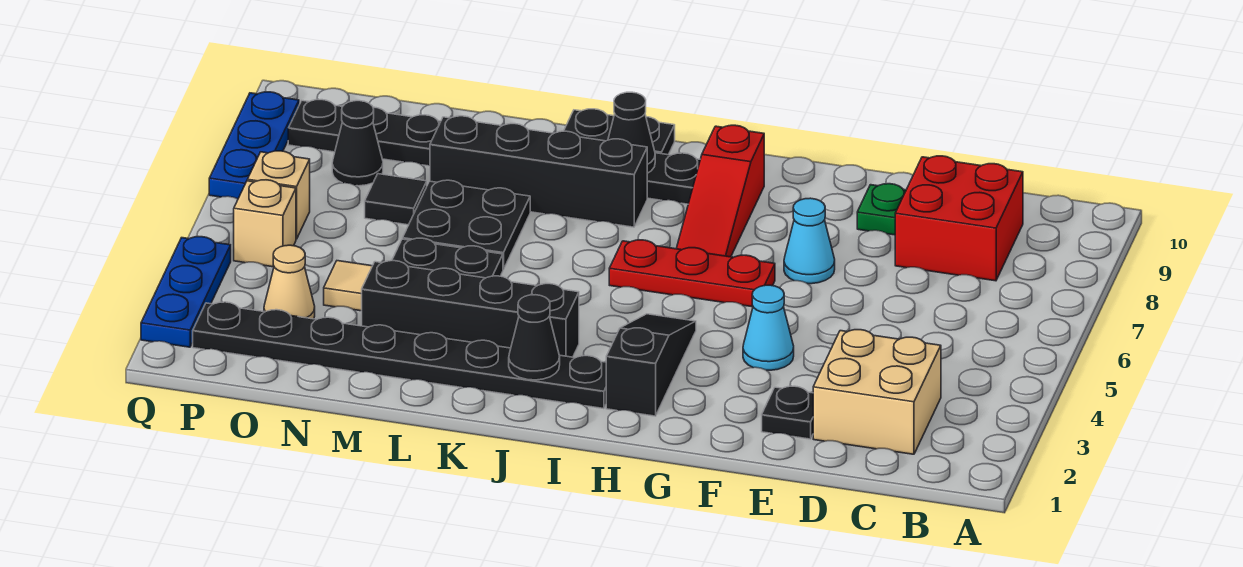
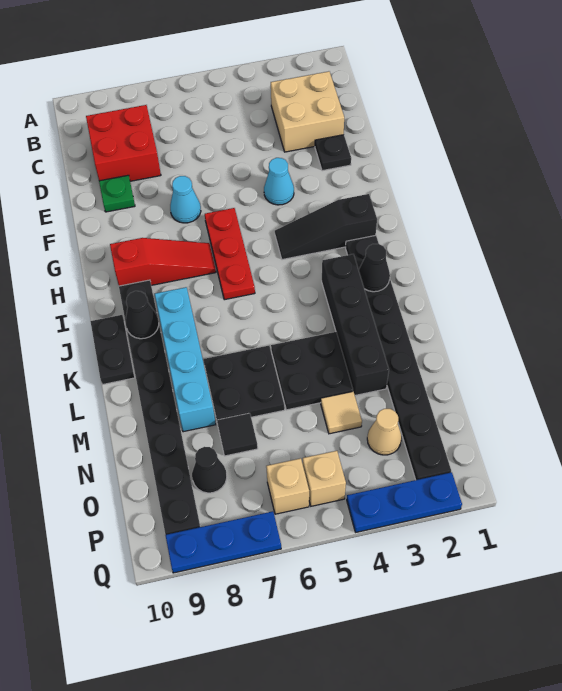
black 1x4 brick [430,116,647,227] -> cyan 1x4 brick [155,287,216,432]

